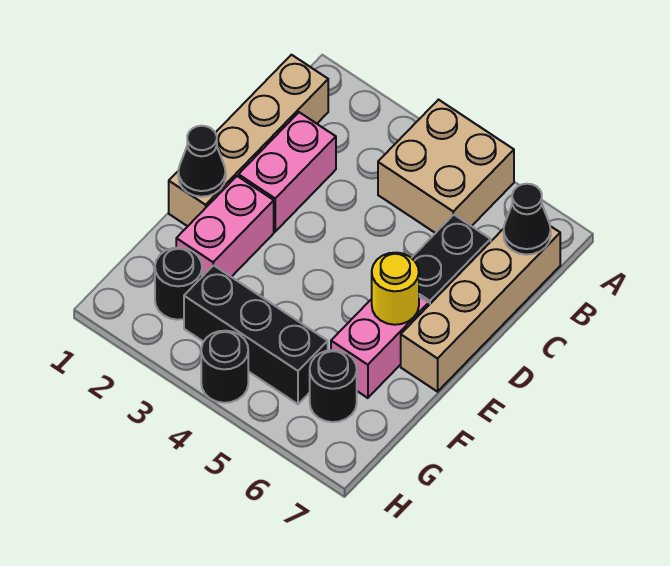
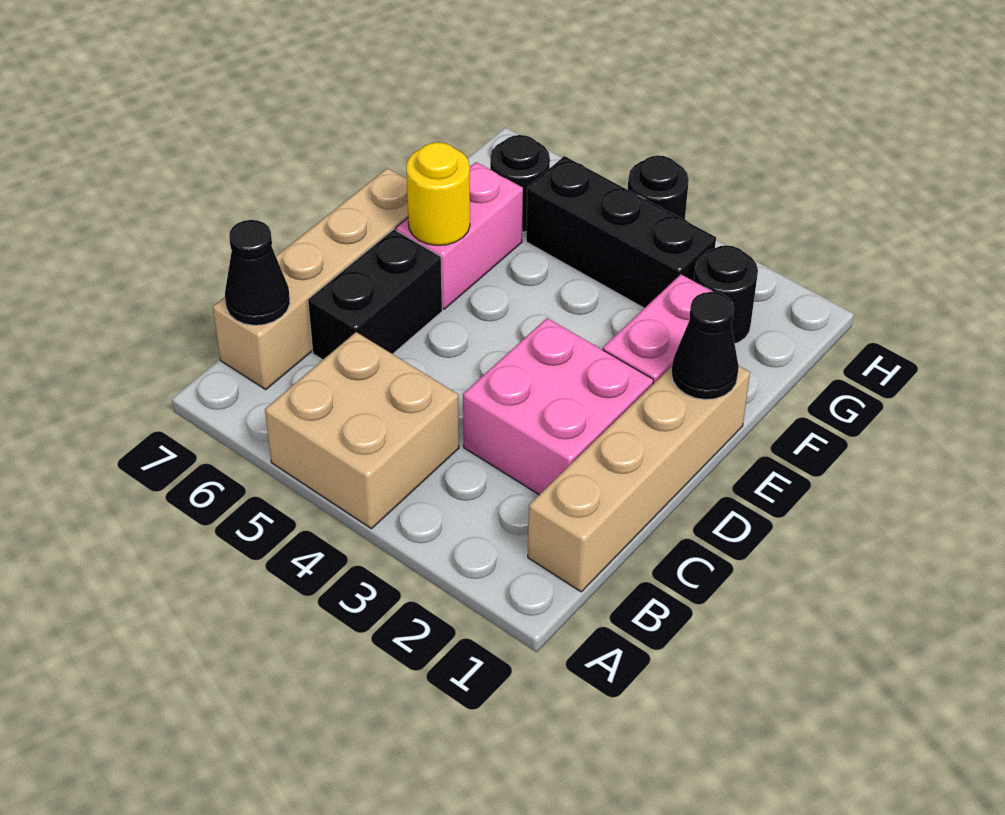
pink 1x2 brick [238,112,336,232] -> pink 2x2 brick [463,318,654,495]

